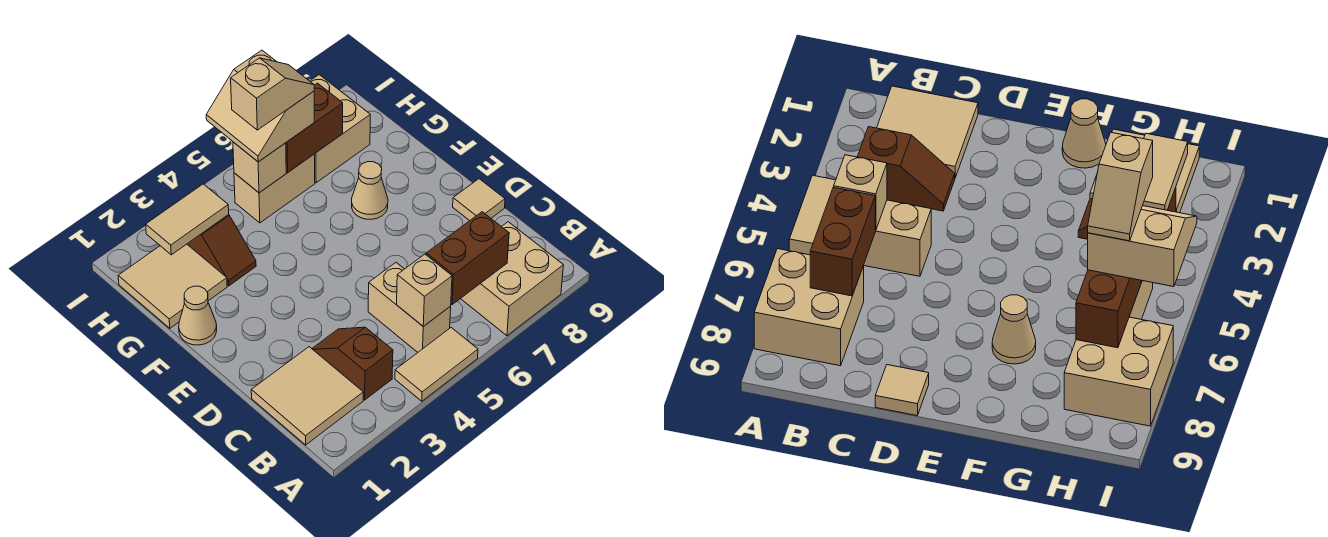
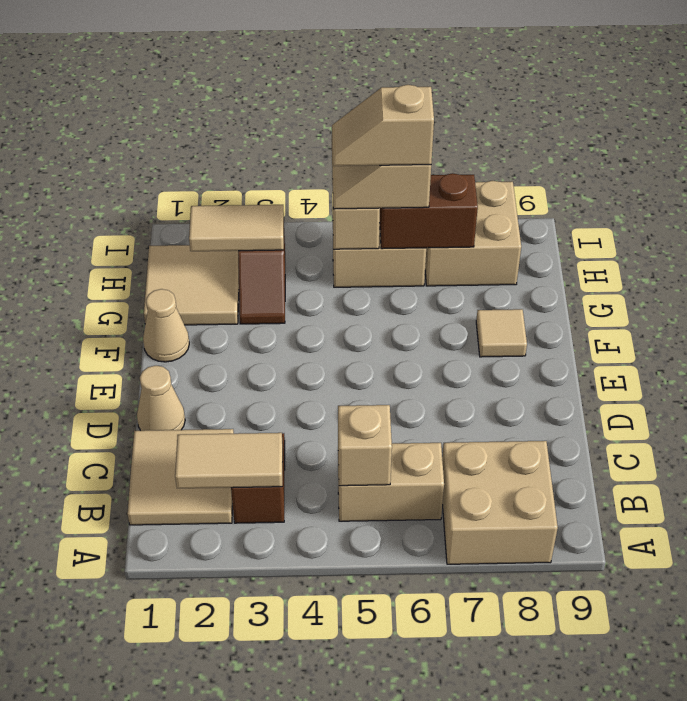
tan 1x2 tile [395,328,478,401] -> tan 1x2 tile moved to [175,433,283,488]
tan 1x2 brick [368,263,451,352] -> tan 1x2 brick turned to [338,443,444,521]
brown 1x2 brick [426,212,509,305] -> none
tan 1x1 tile [453,179,505,221] -> tan 1x1 tile moved to [476,309,527,357]
tan 1x1 cone [352,162,388,219] -> tan 1x1 cone moved to [137,366,185,431]
tan 1x2 slope [231,58,314,130] -> tan 1x2 slope turned to [332,85,434,166]

